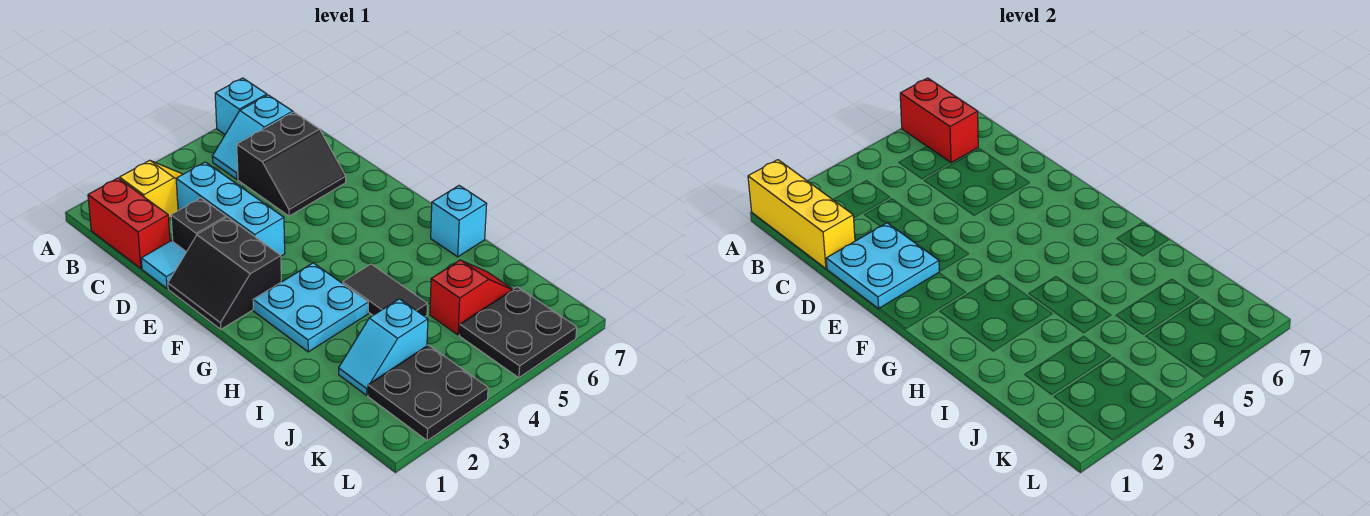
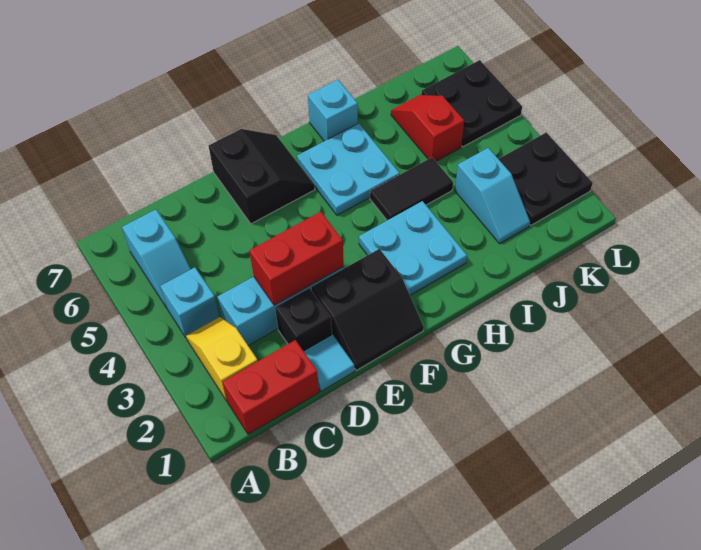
yellow 1x3 brick [748,160,855,269] -> none
cyan 1x1 brick [215,78,267,134] -> cyan 1x1 brick moved to [160,267,219,337]
red 1x2 brick [900,78,978,163] -> red 1x2 brick moved to [249,212,344,305]
black 2x2 slope [237,112,346,216] -> black 2x2 slope moved to [209,129,315,224]
cyan 2x2 plate [826,223,939,309] -> cyan 2x2 plate moved to [297,123,400,215]

